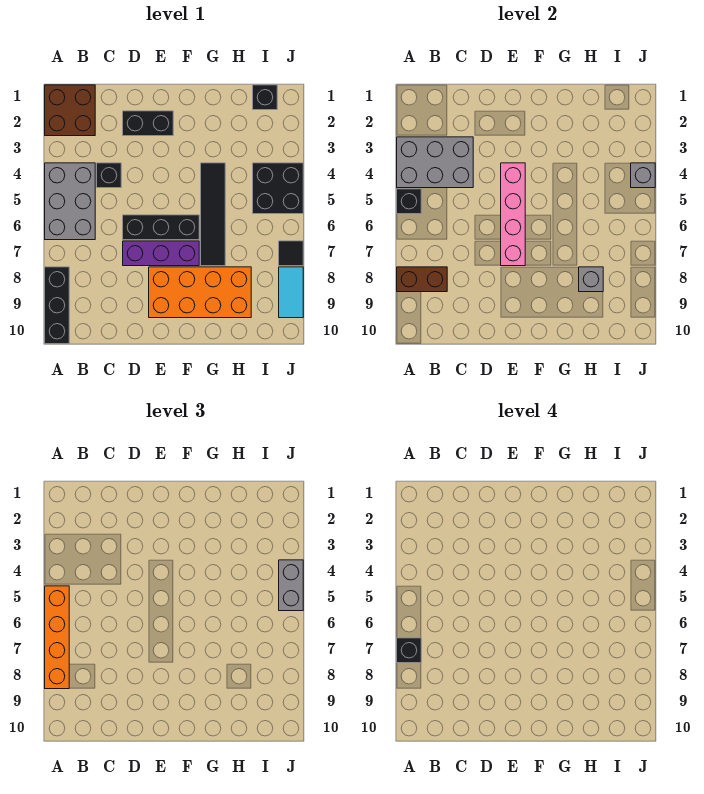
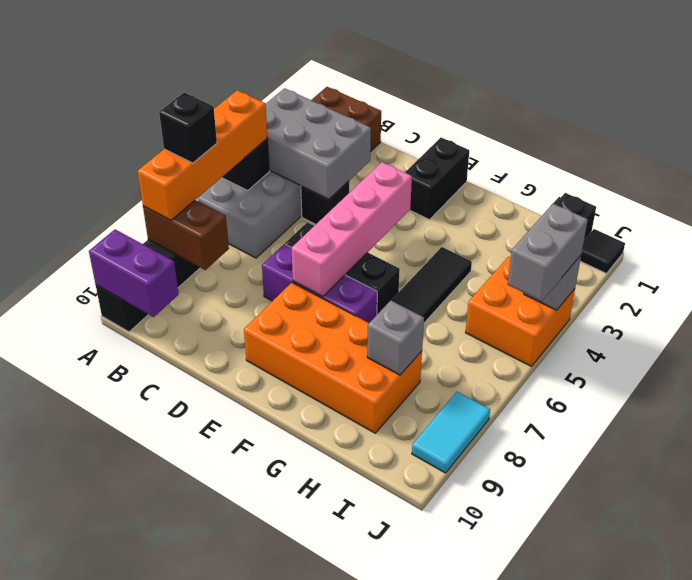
none -> purple 1x2 brick [89,229,179,317]
black 1x2 brick [123,111,173,136] -> black 1x2 brick turned to [405,138,469,220]
black 2x2 brick [253,163,303,214] -> orange 2x2 brick [466,257,575,366]
black 1x1 tile [279,241,303,266] -> black 1x1 tile moved to [580,229,625,273]

